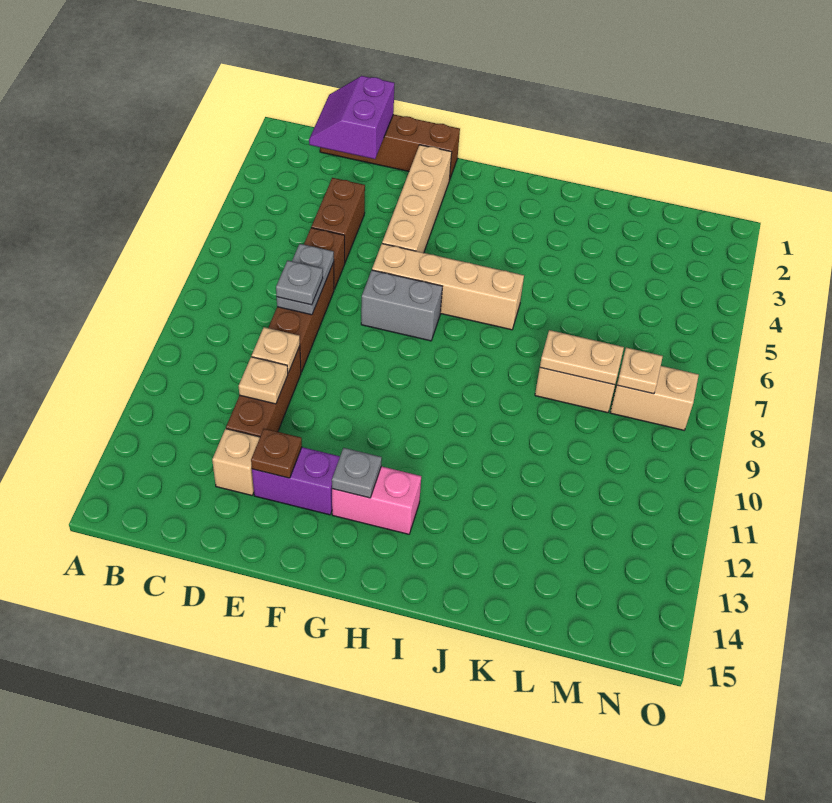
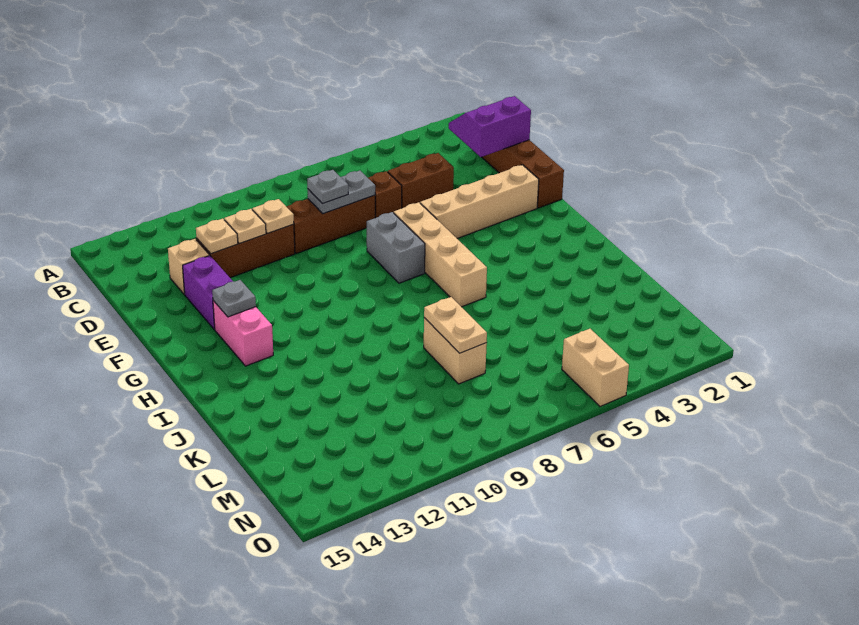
brown 1x1 plate [251,429,302,478] -> none
tan 1x2 brick [610,366,699,430] -> tan 1x2 brick moved to [562,329,629,406]
tan 1x1 plate [617,348,663,394] -> tan 1x1 plate moved to [196,219,238,254]

